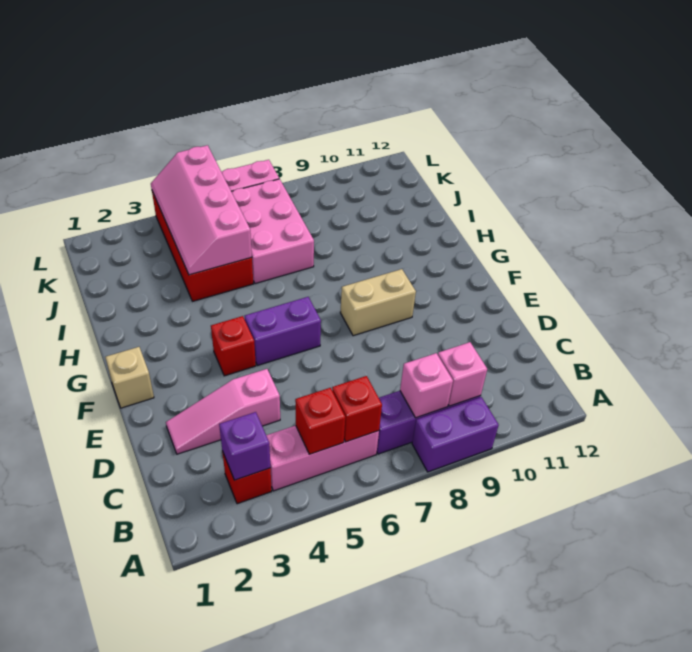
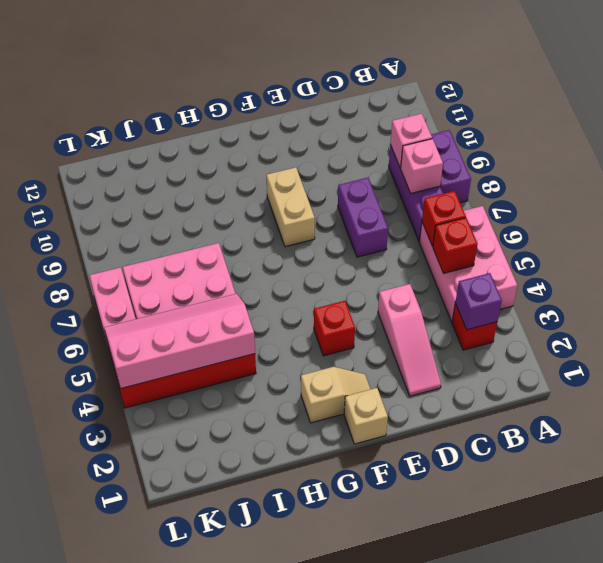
pink 1x3 brick [266,426,379,491] -> pink 2x3 brick [419,206,517,322]
none -> tan 1x2 slope [301,367,370,423]
purple 1x2 brick [245,297,321,366] -> purple 1x2 brick moved to [338,178,388,257]
pink 2x4 slope [151,145,252,275] -> pink 2x4 slope turned to [104,294,255,389]

